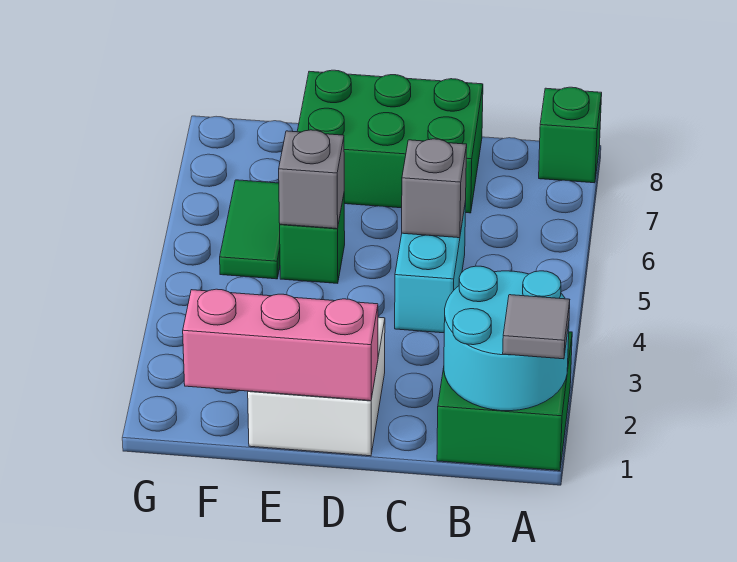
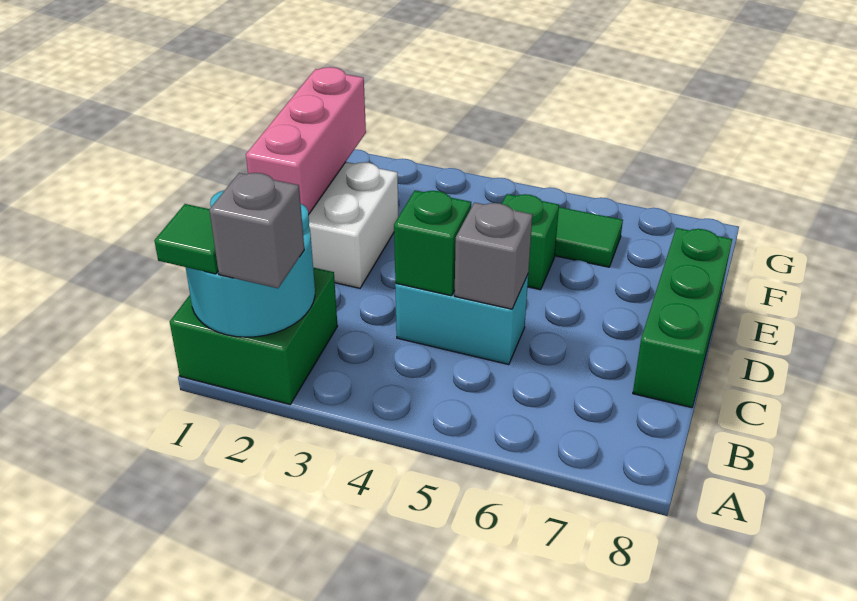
grey 1x1 tile [503,295,570,359] -> green 1x1 tile [154,204,218,274]
green 1x1 brick [539,87,602,183] -> green 1x1 brick moved to [394,190,471,296]
green 2x3 brick [297,70,483,213] -> green 1x3 brick [633,228,732,408]
grey 1x1 brick [279,130,344,229] -> grey 1x1 brick moved to [209,173,304,288]

